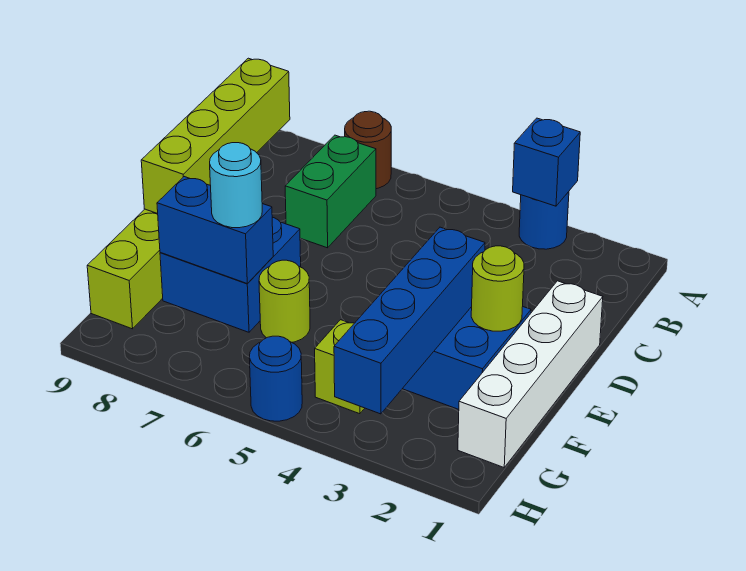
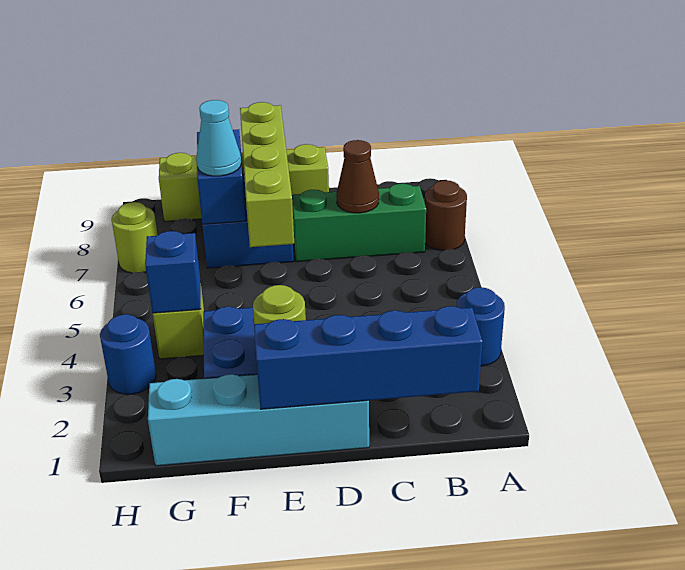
blue 1x1 brick [513,118,580,206] -> blue 1x1 brick moved to [145,231,201,313]
green 1x2 brick [285,135,376,248] -> green 1x3 brick [292,183,426,262]
lime 1x4 brick [141,58,290,214] -> lime 1x4 brick turned to [240,102,294,247]
none -> brown 1x1 cone [336,140,379,213]
white 1x4 brick [458,281,603,467] -> cyan 1x4 brick [148,374,369,466]
blue 1x4 brick [334,227,485,414] -> blue 1x4 brick moved to [254,306,483,409]
lime 1x1 round brick [259,260,310,342] -> lime 1x1 round brick moved to [112,202,157,273]
cyan 1x1 round brick [210,143,262,228] -> cyan 1x1 cone [196,100,241,176]
blue 1x1 round brick [249,336,302,421] -> blue 1x1 round brick moved to [100,314,156,394]

